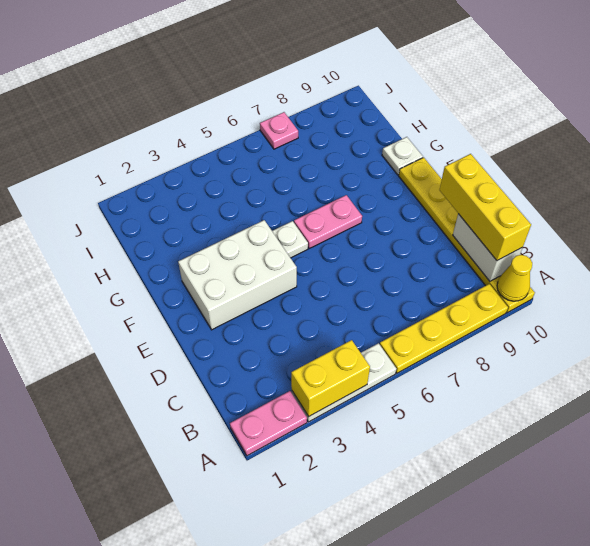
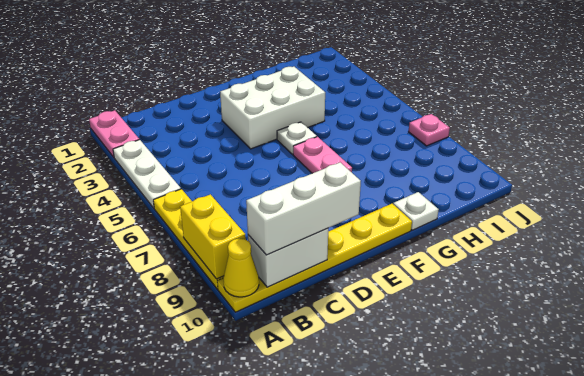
yellow 1x2 brick [291,340,370,416] -> yellow 1x2 brick moved to [180,194,246,279]
yellow 1x3 brick [440,154,531,261] -> white 1x3 brick [246,162,361,255]
white 2x3 brick [178,220,297,330] -> white 2x3 brick turned to [220,67,325,149]

